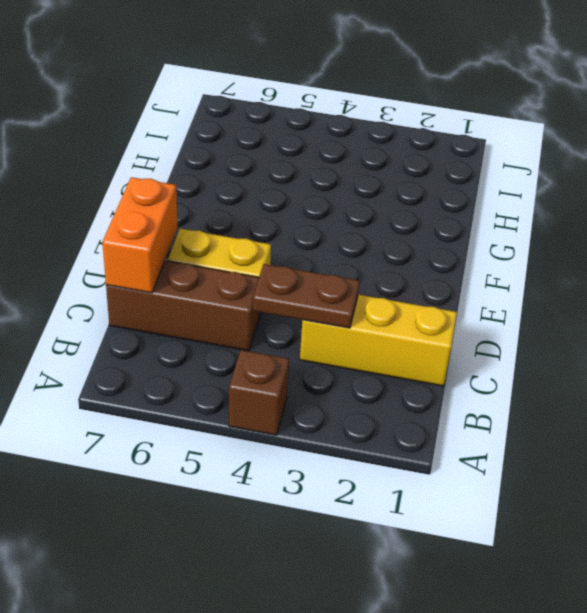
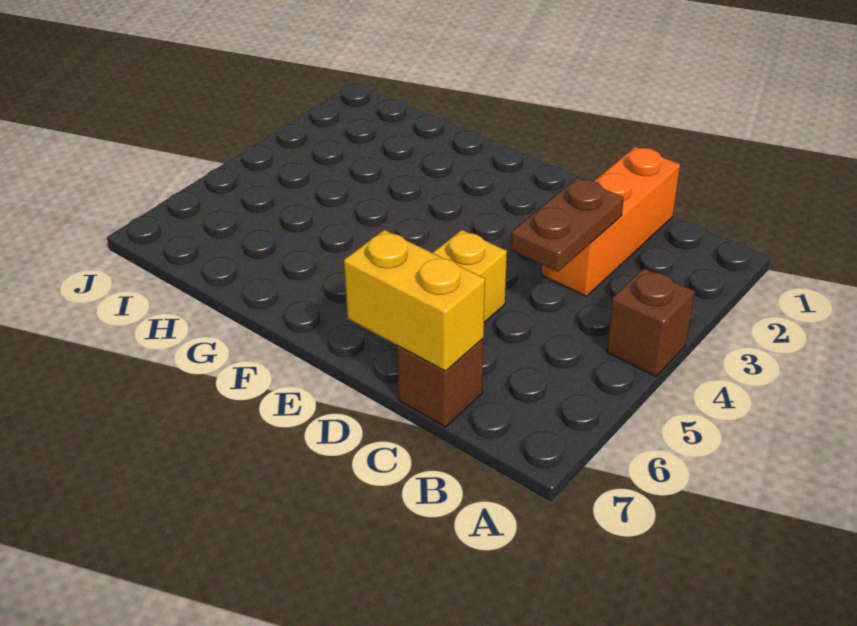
yellow 1x3 brick [300,295,457,386] -> orange 1x3 brick [542,147,680,296]
brown 1x3 brick [106,261,260,351] -> brown 1x1 brick [397,339,483,427]
orange 1x2 brick [103,177,177,293] -> yellow 1x2 brick [344,230,485,371]

